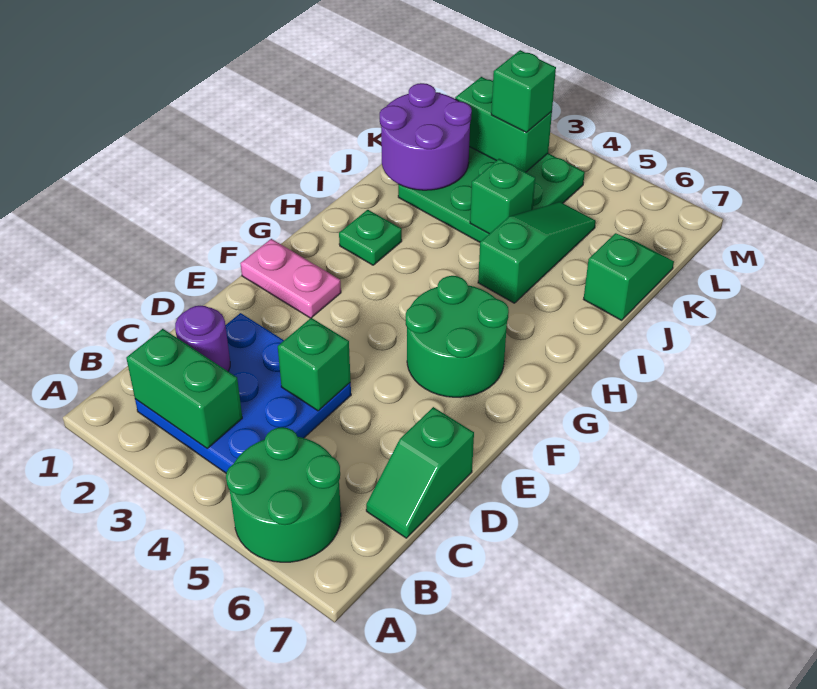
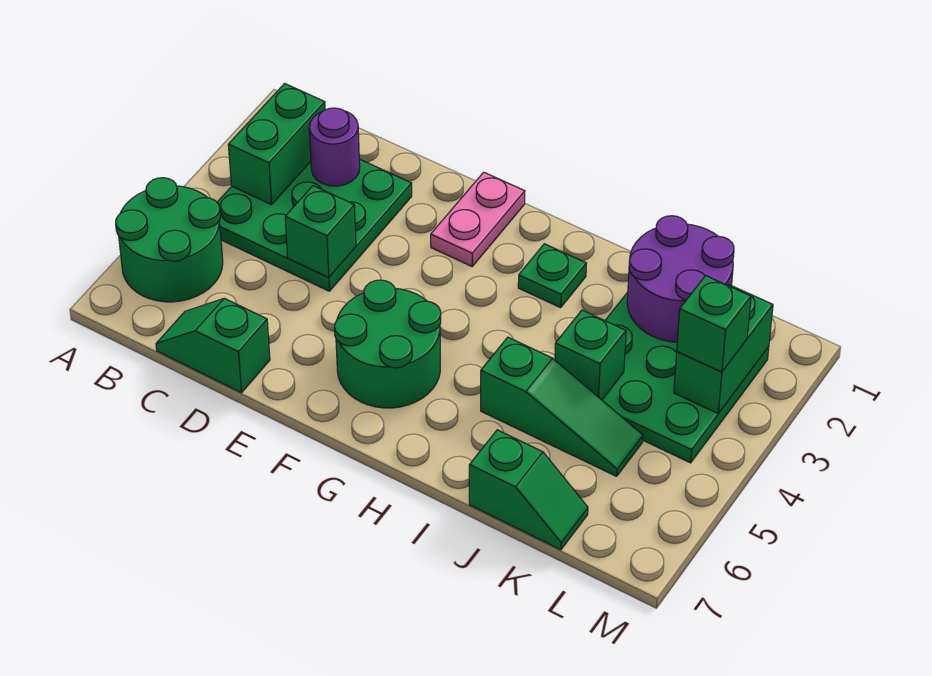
blue 3x3 plate [135,313,351,473] -> green 3x3 plate [217,159,412,291]

